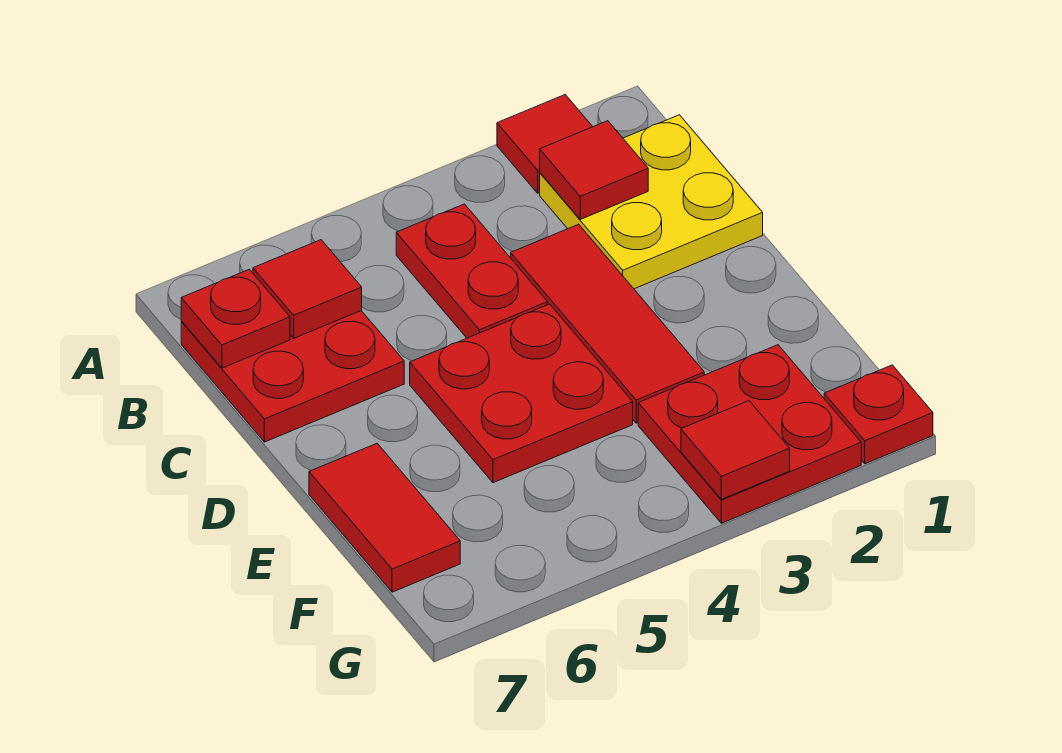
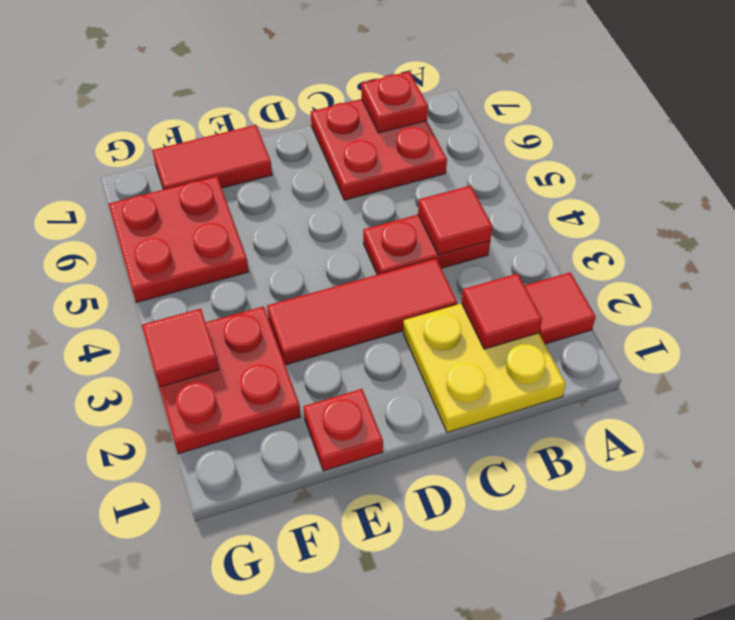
red 1x1 tile [253,240,362,338] -> red 1x1 tile moved to [418,186,492,255]
red 2x2 plate [410,304,633,483] -> red 2x2 plate moved to [109,176,249,303]
red 1x1 plate [824,365,933,464] -> red 1x1 plate moved to [303,389,383,471]

